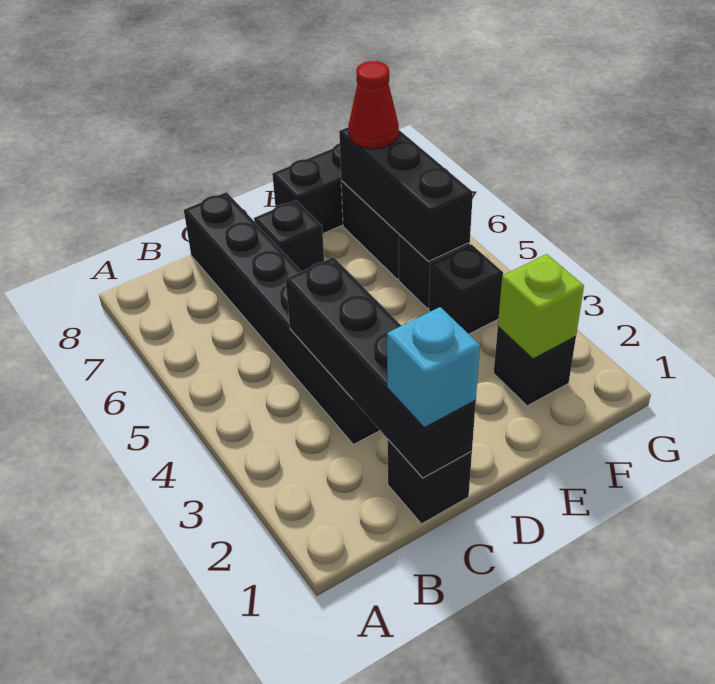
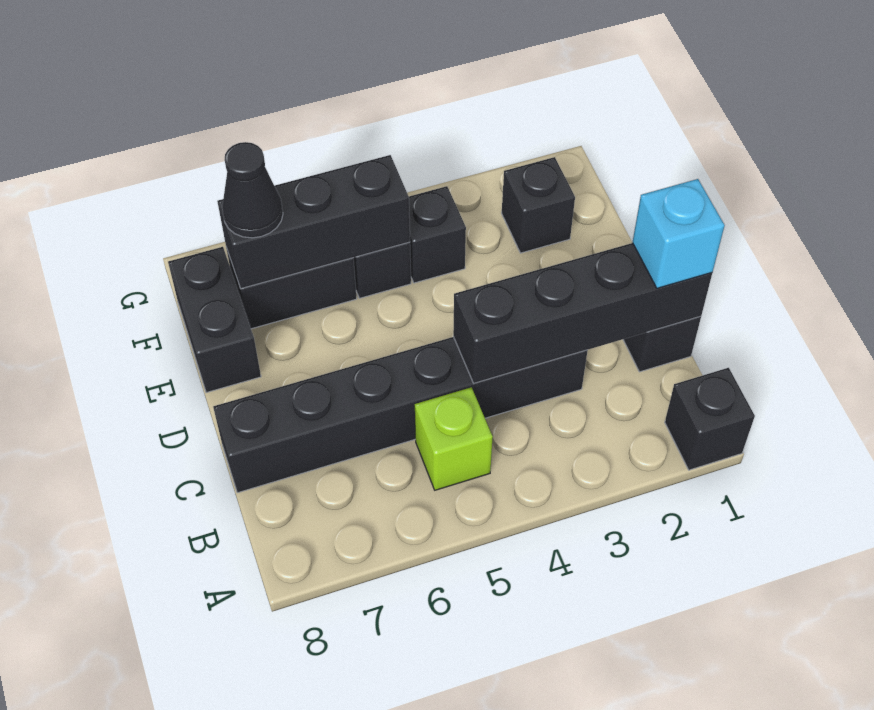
black 1x1 brick [254,200,324,271] -> black 1x1 brick moved to [665,368,755,470]
lime 1x1 brick [498,254,584,359] -> lime 1x1 brick moved to [415,387,493,490]
red 1x1 cone [349,61,399,149] -> black 1x1 cone [222,142,283,238]

